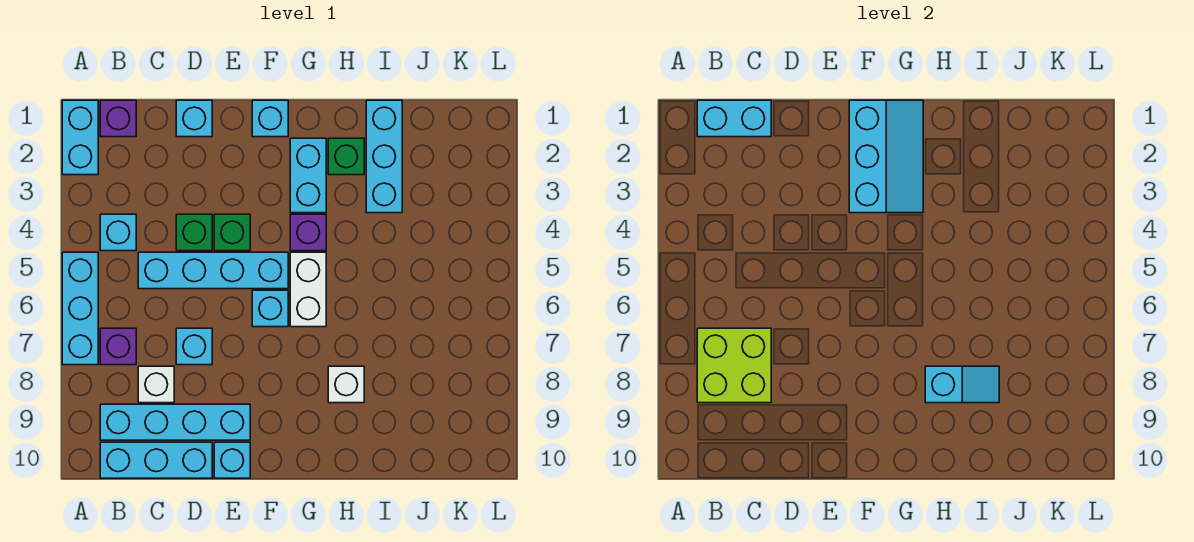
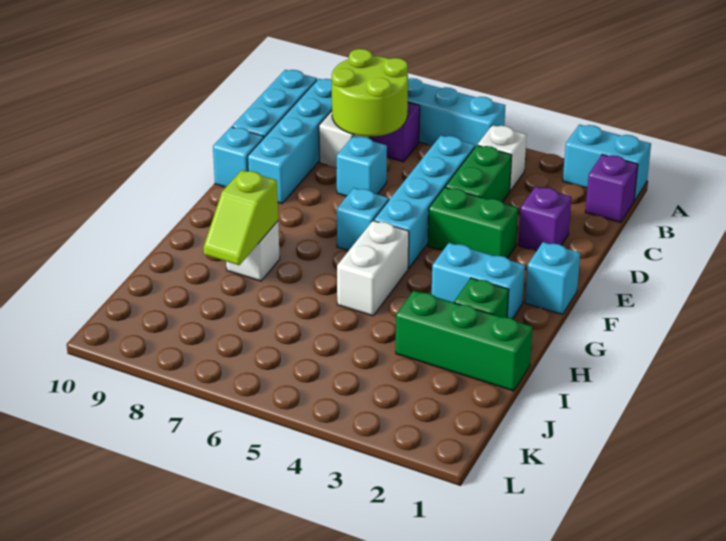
cyan 1x2 brick [697,100,771,137] -> none
cyan 1x1 brick [100,214,136,251] -> white 1x1 brick [478,125,527,191]
lime 2x2 brick [697,328,771,403] -> lime 2x2 round brick [332,49,408,136]
cyan 1x1 brick [176,100,212,137] -> none
green 1x1 brick [176,214,212,251] -> green 1x2 brick [445,145,512,202]
green 1x1 brick [214,214,250,251] -> green 1x2 brick [428,187,518,258]
cyan 2x3 slope [849,100,923,213] -> none
purple 1x1 brick [290,214,326,251] -> purple 1x1 brick moved to [518,187,571,251]
white 1x2 brick [290,252,326,327] -> white 1x2 brick turned to [337,220,409,316]
cyan 1x2 slope [925,366,999,403] -> lime 1x2 slope [204,170,278,265]
cyan 1x3 brick [366,100,402,213] -> green 1x3 brick [396,291,533,391]

